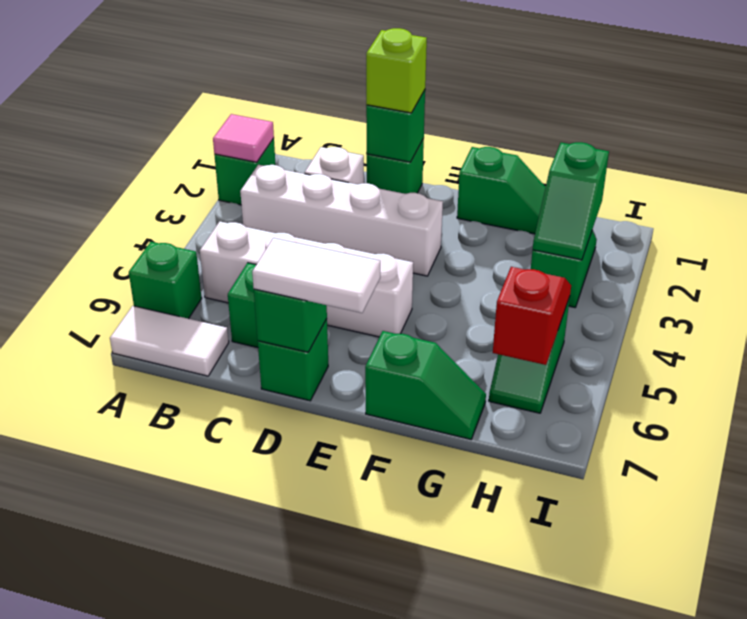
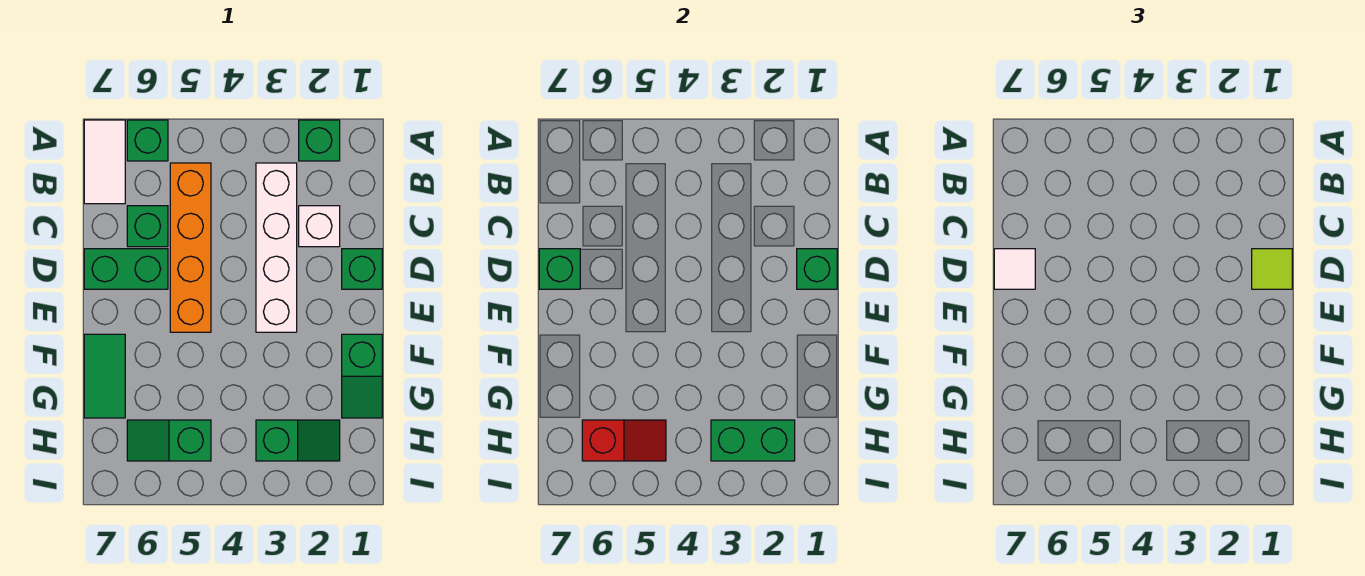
pink 1x1 tile [213,114,274,162] -> none
white 1x4 brick [200,221,413,337] -> orange 1x4 brick [170,163,211,332]
lime 1x1 brick [366,28,427,113] -> lime 1x1 tile [1252,249,1292,289]
green 1x1 brick [258,319,328,401] -> green 1x2 brick [84,249,168,289]
white 1x2 tile [252,238,380,313] -> white 1x1 tile [994,249,1035,289]
green 1x2 slope [365,331,486,439] -> green 1x2 tile [84,334,125,418]
green 1x2 slope [533,142,609,260] -> green 1x2 brick [711,420,795,461]

